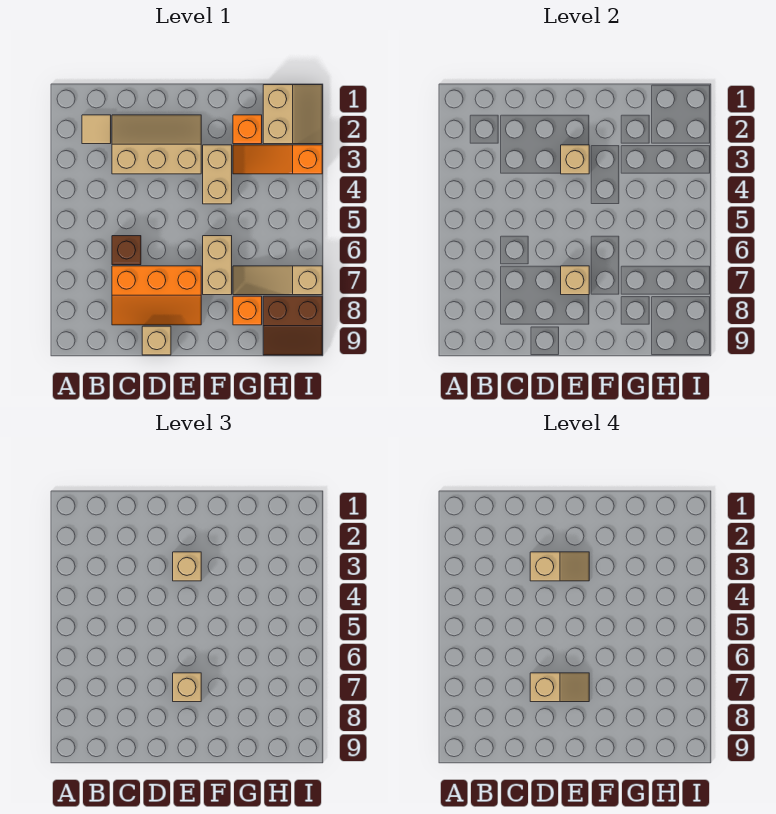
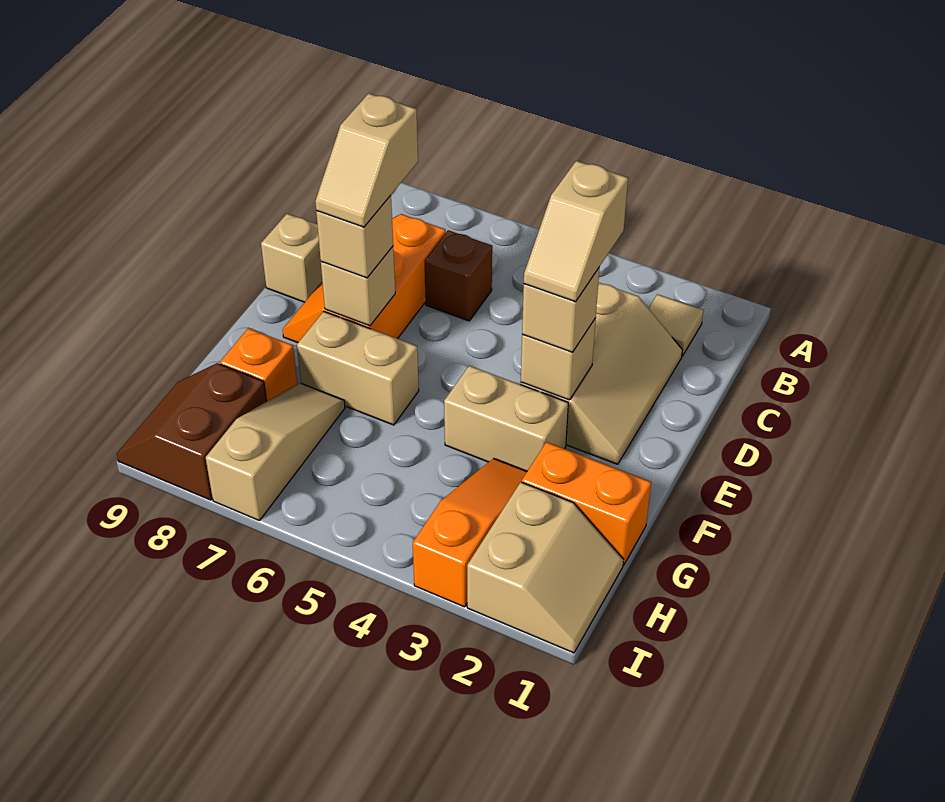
orange 1x1 brick [233,115,262,144] -> orange 1x2 brick [522,442,651,565]
tan 2x2 slope [263,85,322,144] -> tan 2x2 slope turned to [467,482,623,653]

